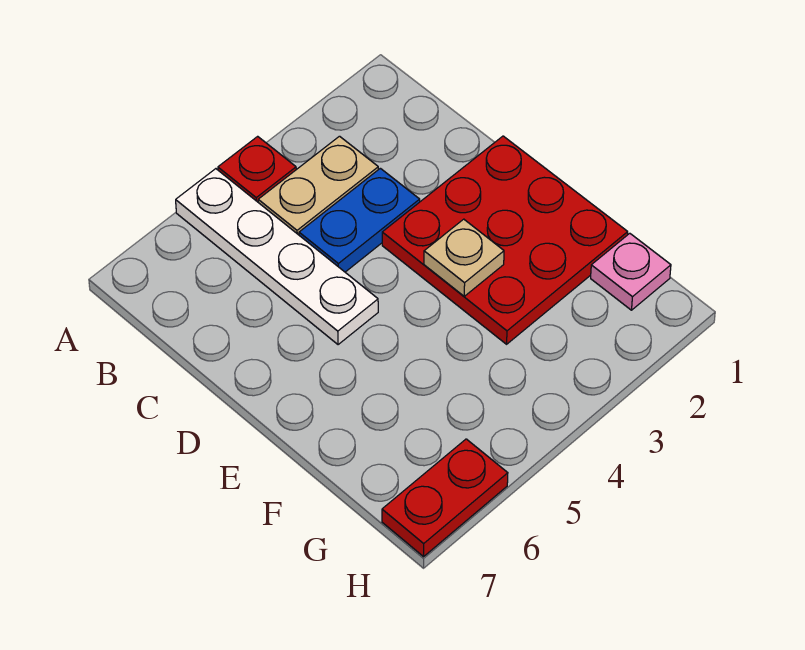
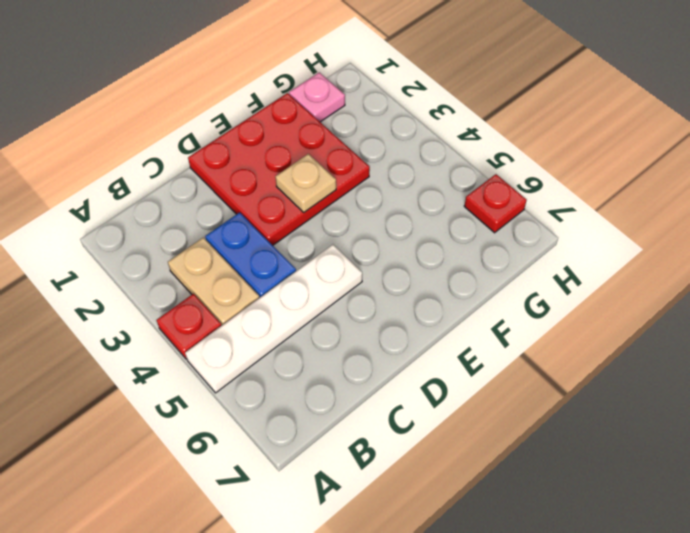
red 1x2 plate [382,439,508,557] -> red 1x1 plate [464,174,527,233]

